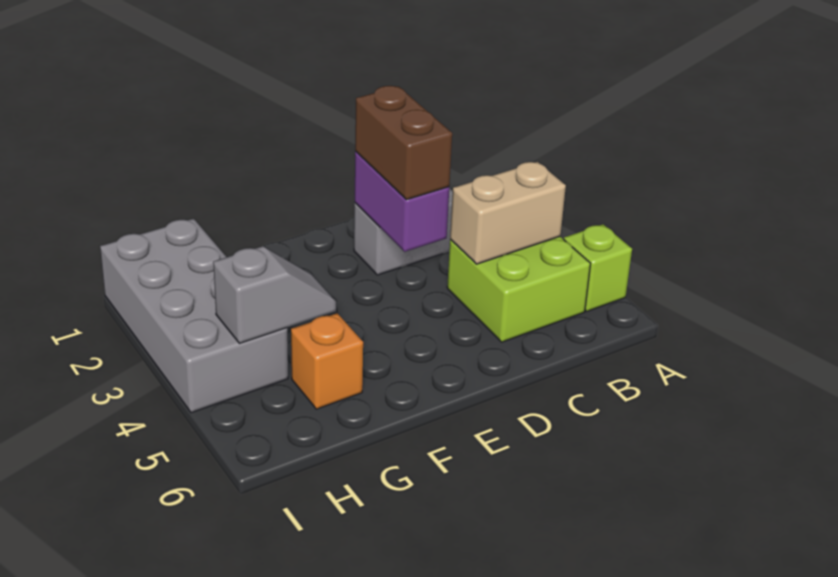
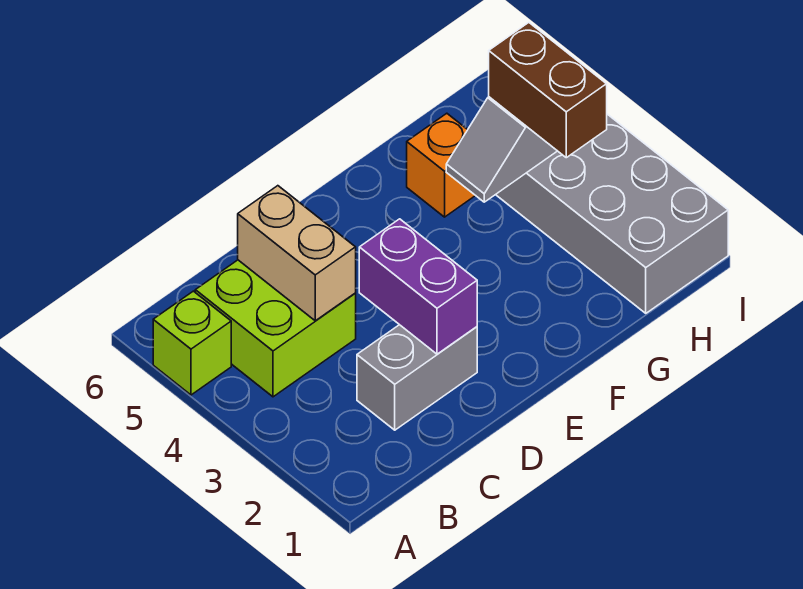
tan 1x2 brick [450,162,566,264] -> tan 1x2 brick turned to [238,186,356,321]
brown 1x2 brick [355,86,452,200] -> brown 1x2 brick moved to [489,23,607,158]

